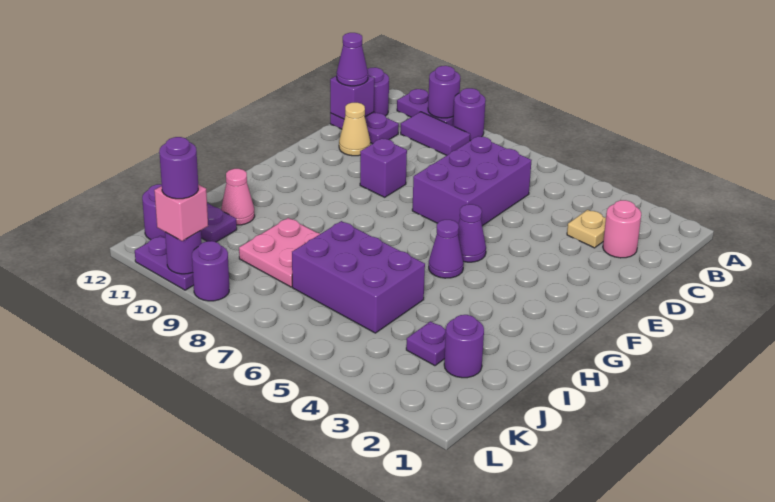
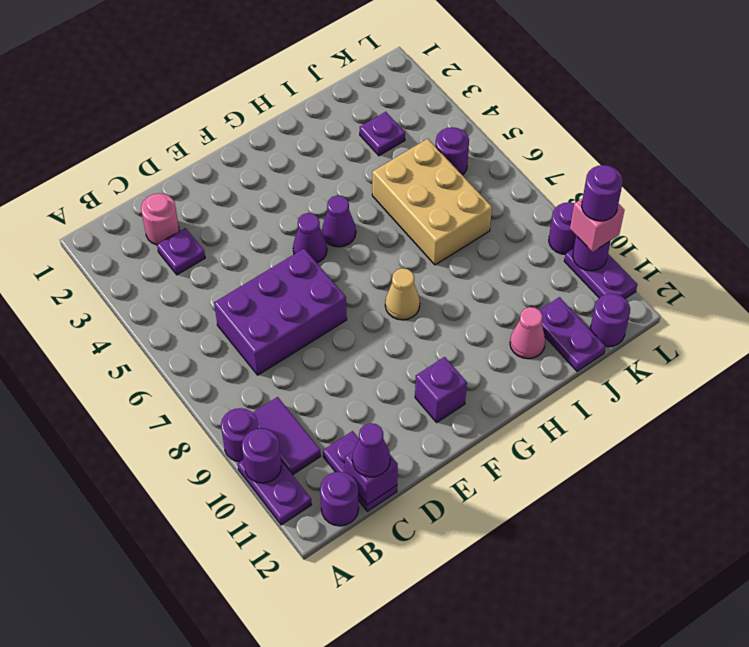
tan 1x1 plate [567,210,606,248] -> purple 1x1 plate [157,228,205,275]
tan 1x1 cone [339,103,370,156] -> tan 1x1 cone moved to [385,268,420,320]
purple 1x1 brick [360,138,407,197] -> purple 1x1 brick moved to [415,357,467,422]
purple 2x3 brick [292,221,425,333] -> tan 2x3 brick [372,139,492,265]
pink 2x2 plate [239,218,320,287] -> none
purple 1x1 round brick [444,315,484,378] -> purple 1x1 round brick moved to [435,127,469,175]

